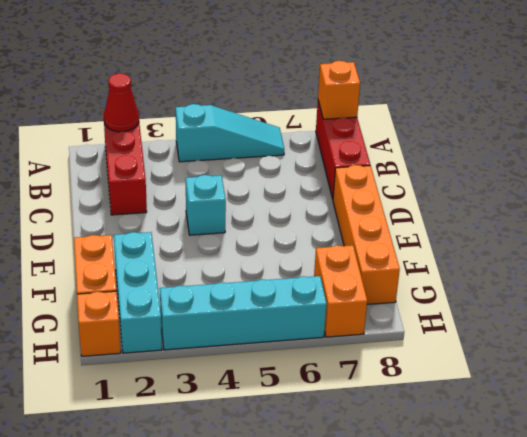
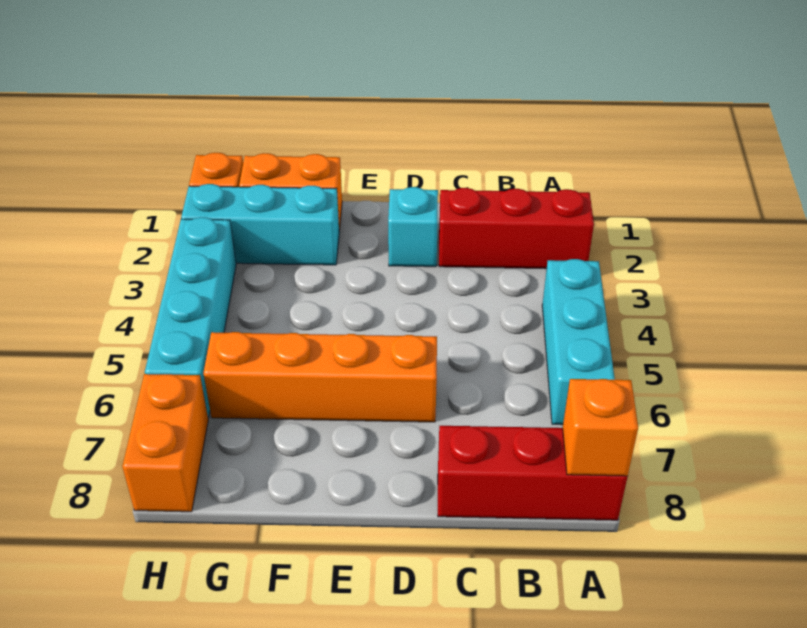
red 1x1 cone [104,73,139,132] -> none
cyan 1x3 slope [176,104,284,162] -> cyan 1x3 brick [542,259,615,425]
cyan 1x1 brick [186,175,226,235] -> cyan 1x1 brick moved to [388,187,438,267]
orange 1x4 brick [333,165,400,304] -> orange 1x4 brick moved to [203,332,437,422]
orange 1x2 brick [314,245,367,337] -> orange 1x2 brick turned to [122,374,208,512]

